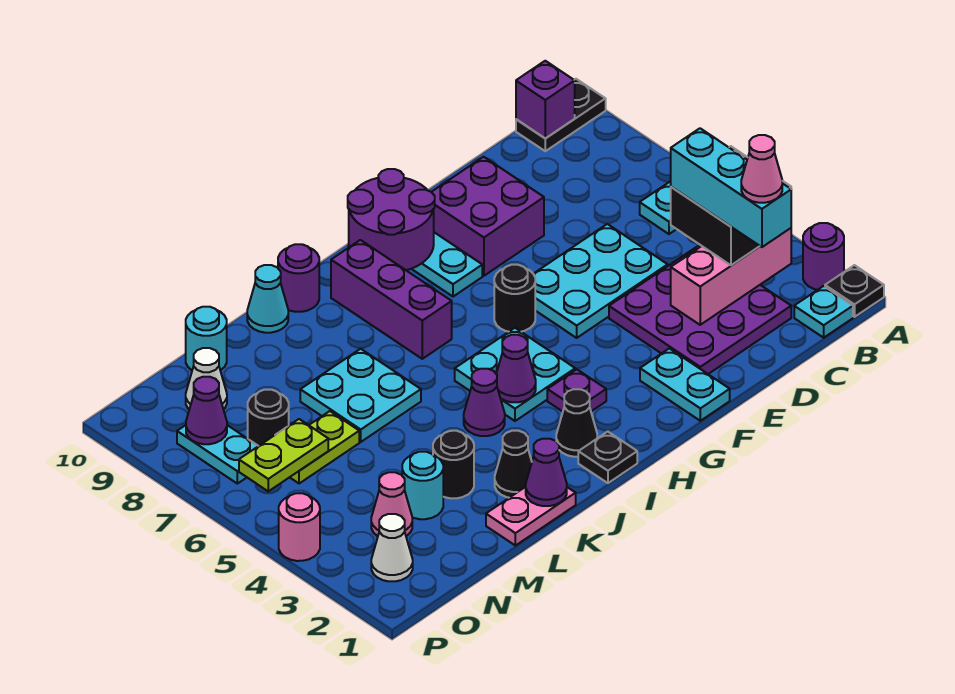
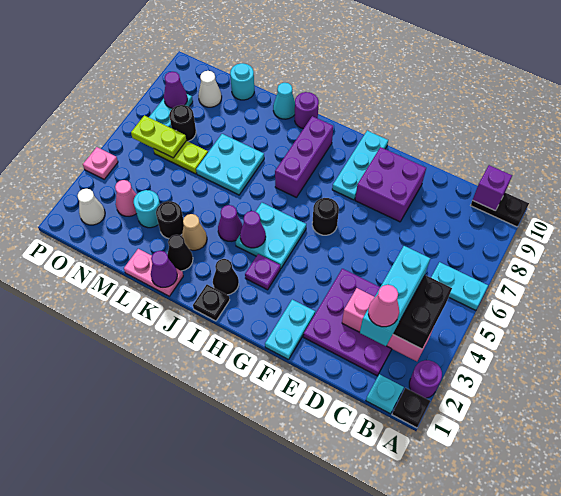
cyan 2x3 plate [534,224,668,338] -> none
purple 2x2 round brick [348,169,435,270] -> none
none -> tan 1x1 cone [182,214,207,250]
pink 1x1 round brick [279,493,320,561] -> pink 1x1 plate [83,147,118,179]

